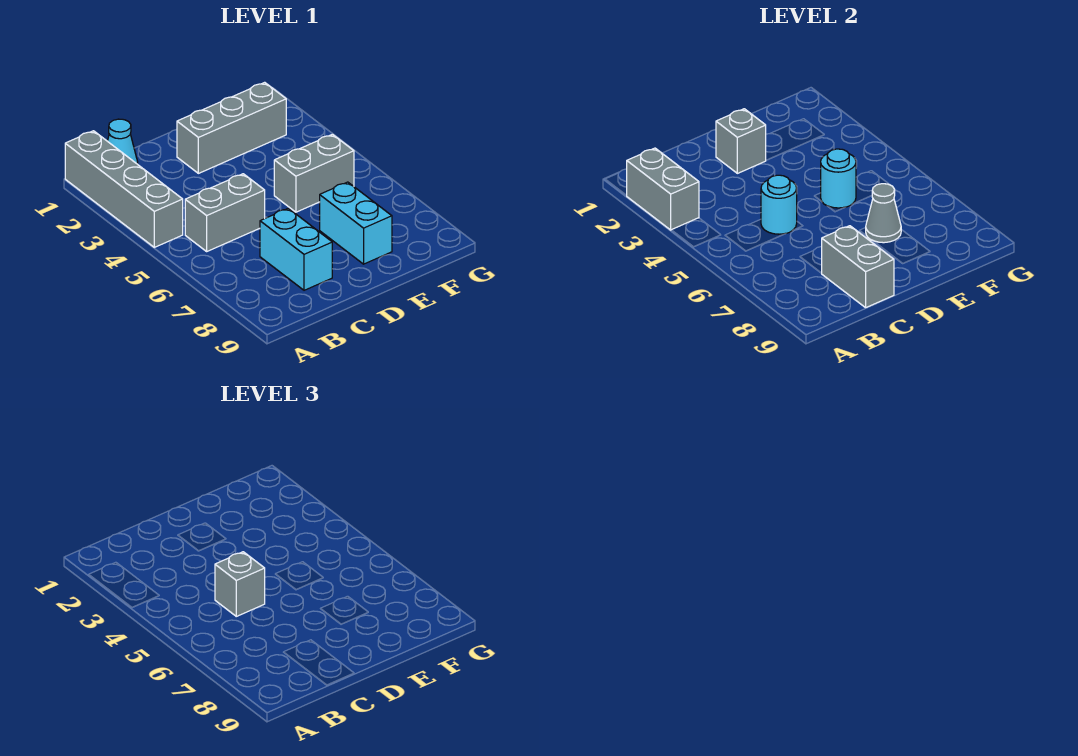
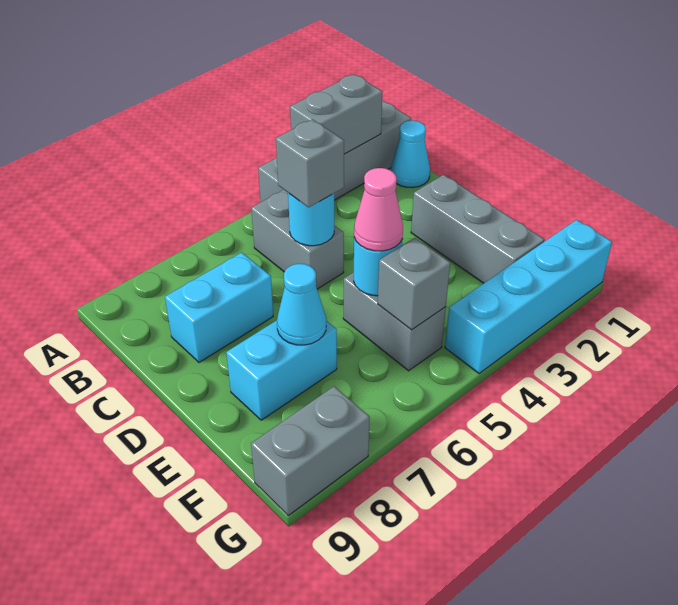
grey 1x2 brick [822,226,894,308] -> grey 1x2 brick moved to [251,386,370,516]
grey 1x1 brick [716,109,766,173] -> grey 1x1 brick moved to [378,238,450,330]
none -> pink 1x1 cone [354,168,403,251]
grey 1x1 cone [866,184,901,243] -> cyan 1x1 cone [277,264,326,345]
none -> cyan 1x4 brick [445,220,612,373]

